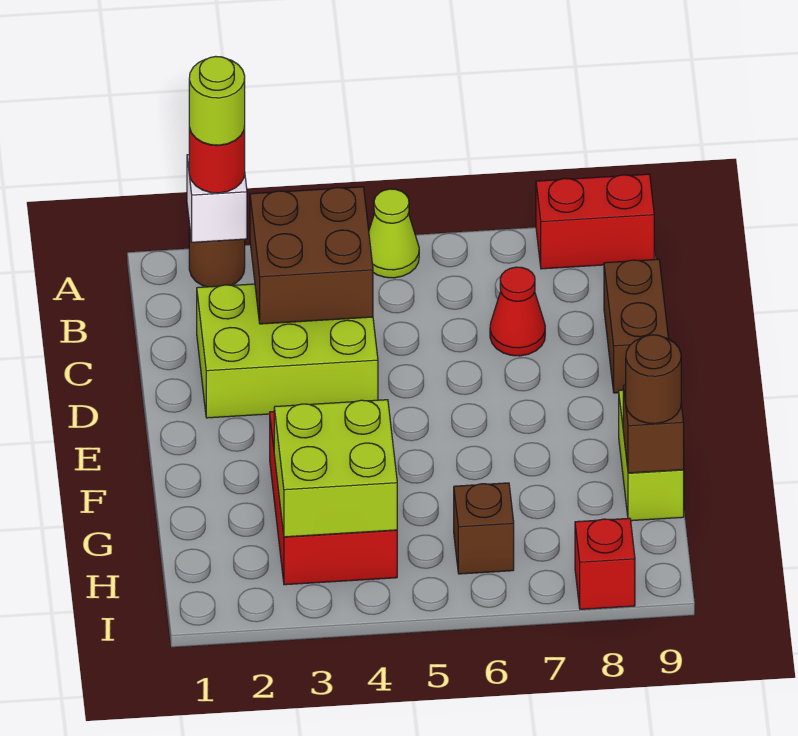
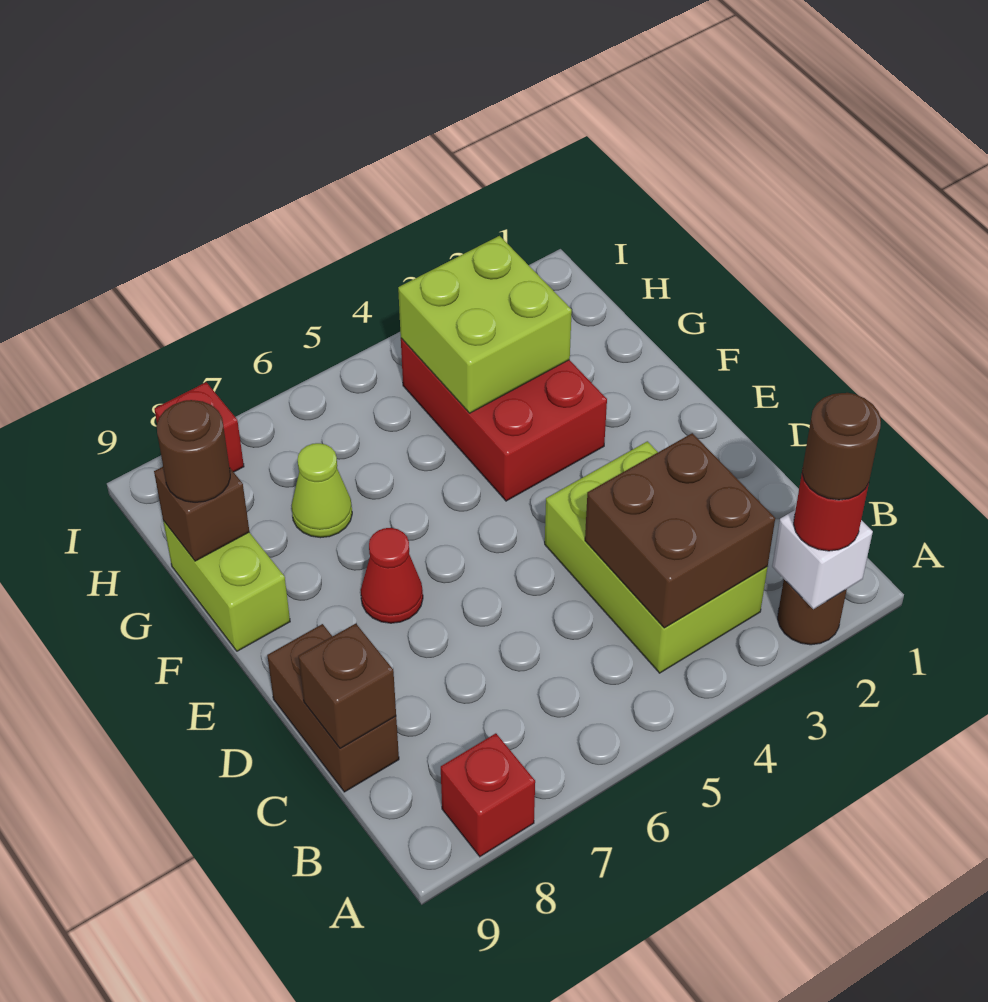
lime 1x1 round brick [189,56,245,145] -> brown 1x1 round brick [802,393,881,500]
lime 1x1 cone [369,189,419,278] -> lime 1x1 cone moved to [292,443,352,538]
red 1x2 brick [536,174,654,269] -> red 1x1 brick [441,733,535,856]
lime 2x3 brick [197,284,378,418] -> lime 2x3 brick turned to [545,441,768,673]
red 1x1 cone [490,267,545,356] -> red 1x1 cone moved to [361,528,423,623]
brown 1x1 brick [454,483,514,574] -> brown 1x1 brick moved to [299,624,396,748]

